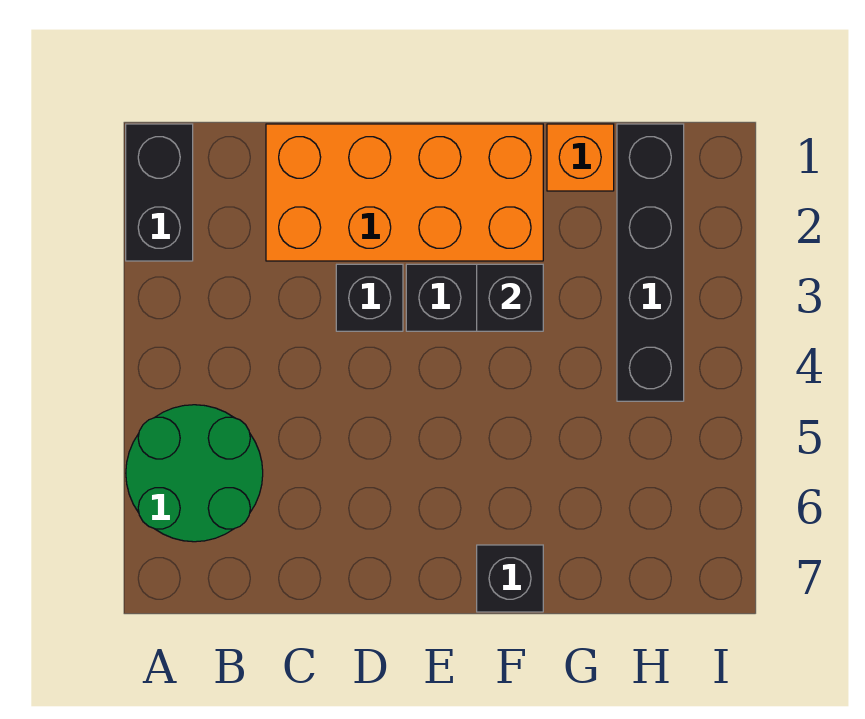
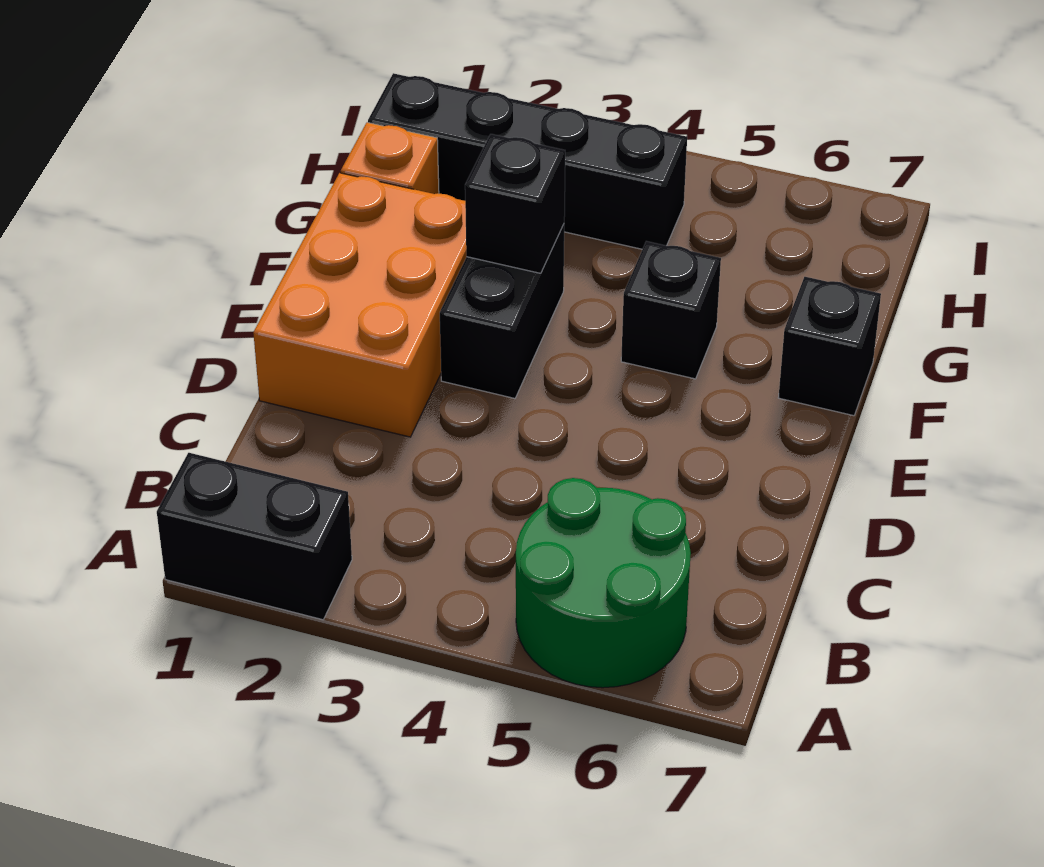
orange 2x4 brick [266,124,543,261] -> orange 2x3 brick [253,173,466,437]
black 1x1 brick [336,264,403,331] -> black 1x1 brick moved to [621,241,721,379]

